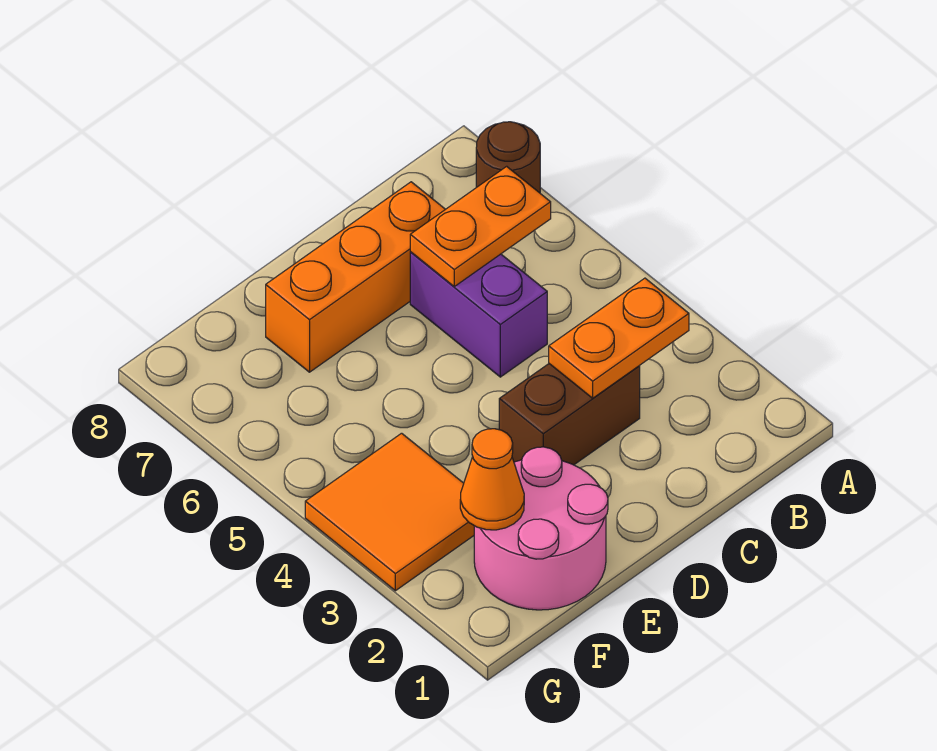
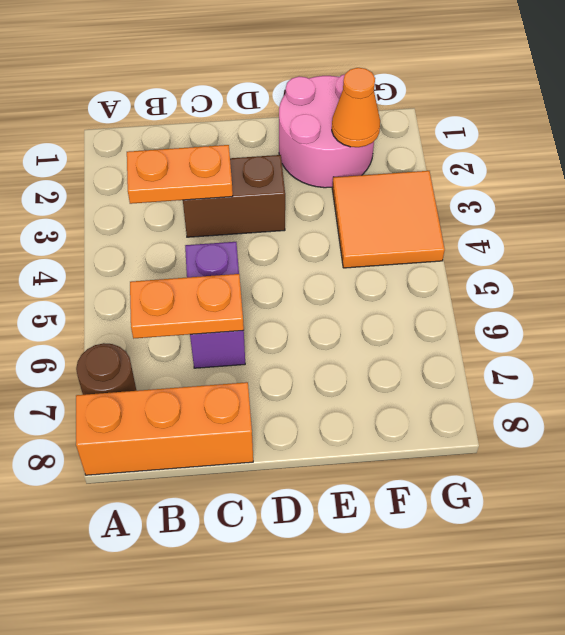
orange 1x3 brick [266,182,445,372] -> orange 1x3 brick moved to [76,382,253,475]

